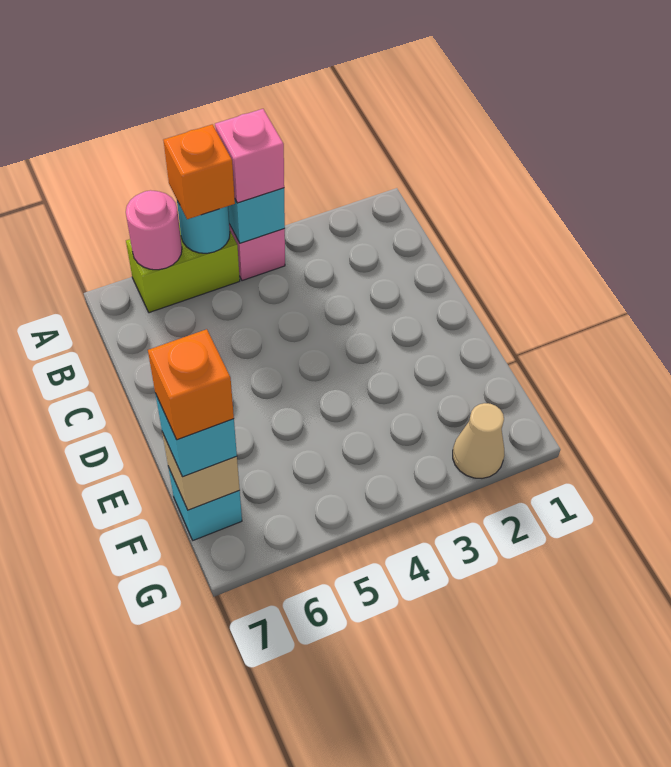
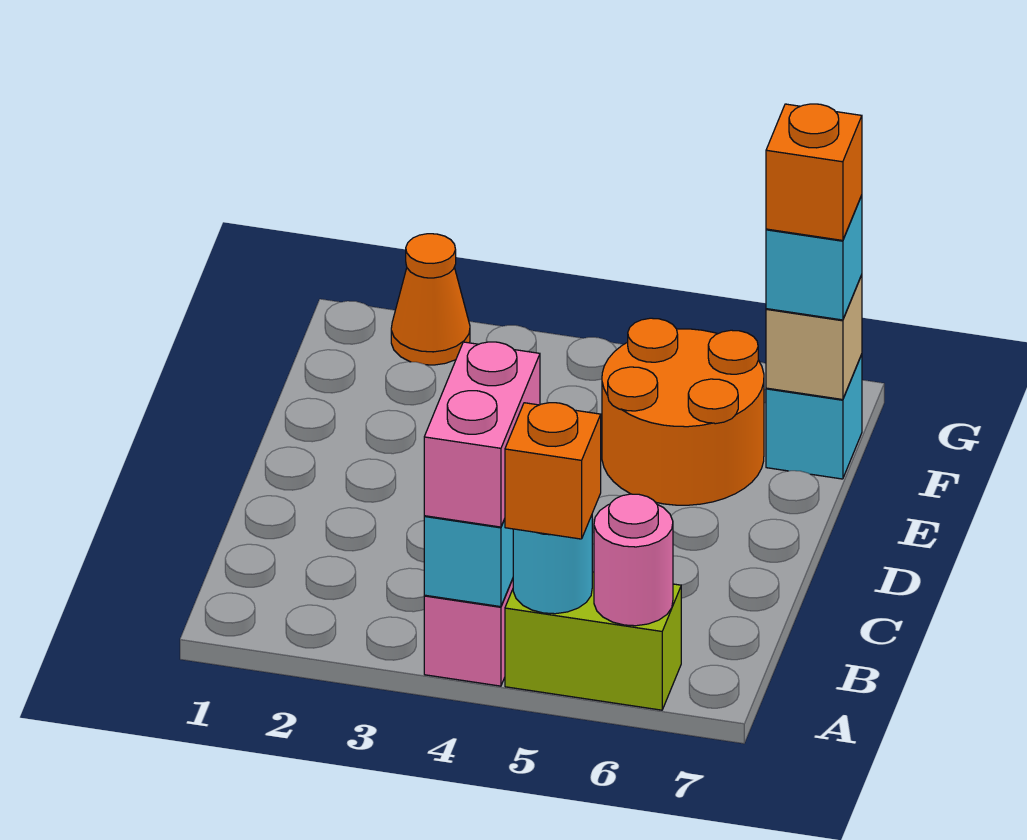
pink 1x1 brick [215,109,284,203] -> pink 1x2 brick [424,342,540,527]
none -> orange 2x2 round brick [602,318,764,505]
tan 1x1 cone [453,403,504,478] -> orange 1x1 cone [391,234,470,365]

